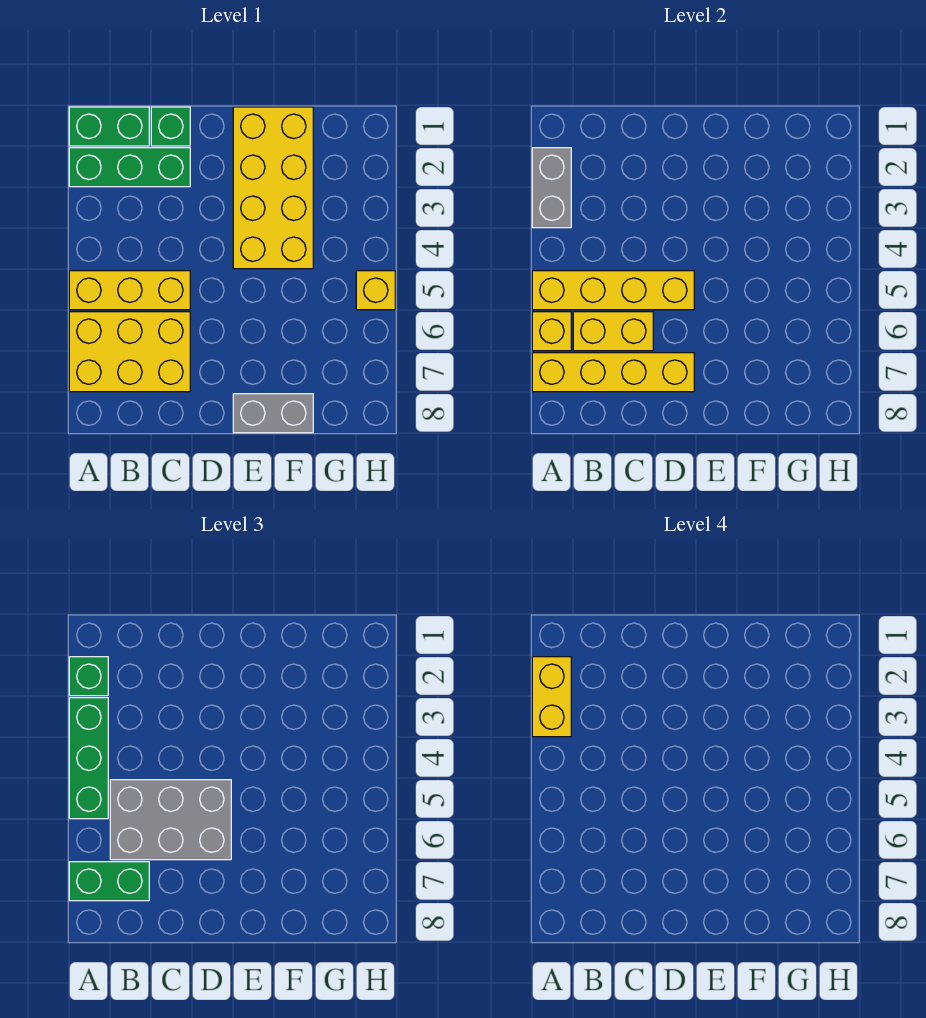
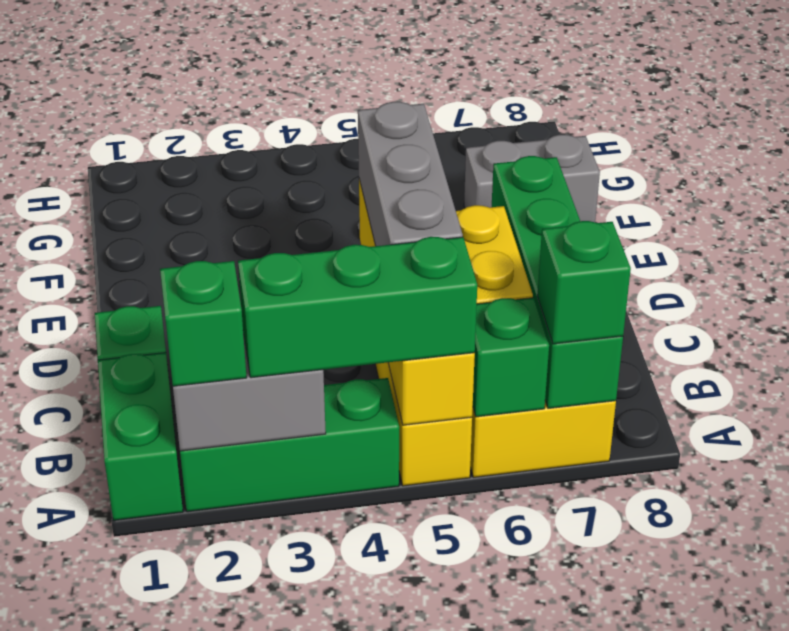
green 1x3 brick [69,148,190,187] -> green 1x3 brick turned to [180,378,399,512]
yellow 1x2 brick [532,657,571,737] -> none
yellow 1x1 brick [532,312,571,351] -> green 1x1 brick [473,298,549,417]
yellow 1x4 brick [532,353,694,392] -> green 1x4 brick [492,156,623,408]
green 1x2 brick [69,862,149,901] -> green 1x1 brick [537,221,631,344]
grey 2x3 brick [110,780,231,860] -> grey 1x3 brick [358,102,463,246]
yellow 2x4 brick [233,107,313,269] -> none
grey 1x2 brick [233,394,313,433] -> grey 1x2 brick turned to [464,135,600,222]
yellow 1x1 brick [356,271,395,310] -> none

